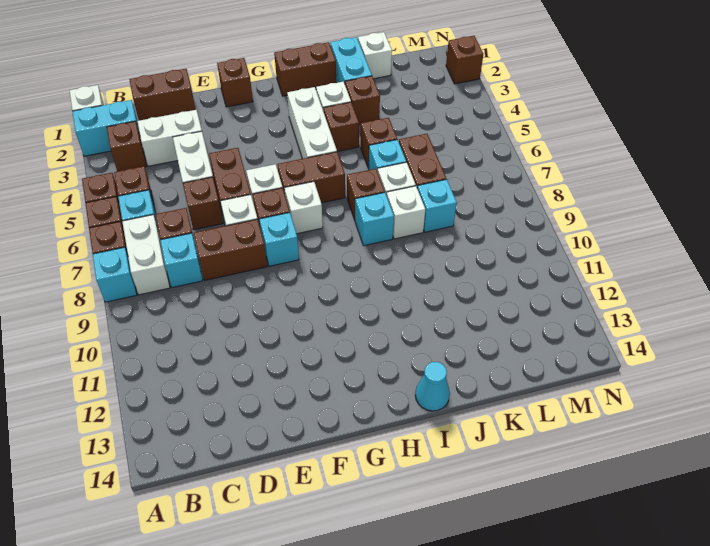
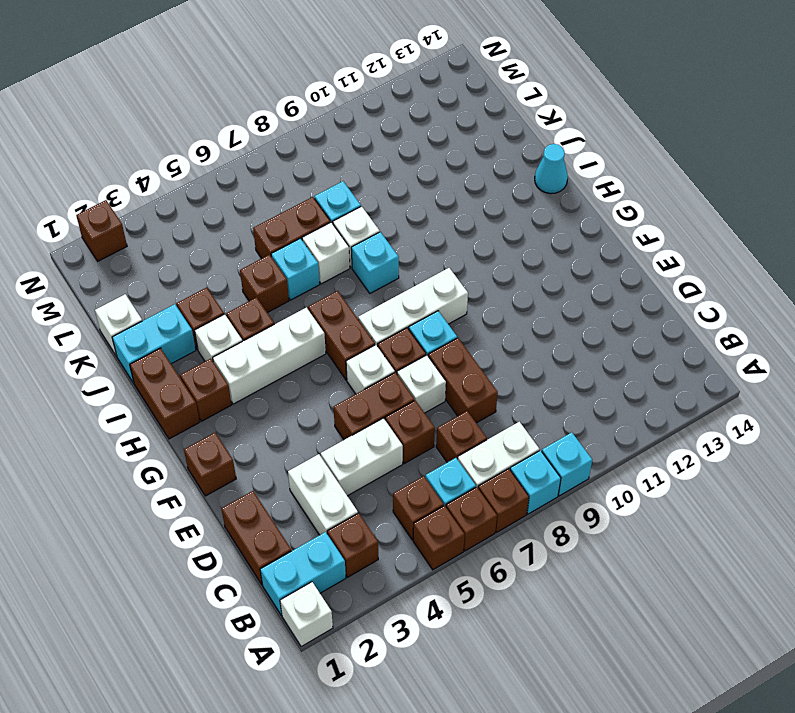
cyan 1x2 brick [72,100,140,156] -> cyan 1x2 brick turned to [260,532,346,616]
cyan 1x1 brick [160,233,203,288] -> cyan 1x1 brick moved to [542,432,592,496]
white 1x1 brick [284,181,323,234] -> white 1x3 brick [358,268,468,346]
brown 1x1 brick [347,169,385,220] -> brown 1x1 brick moved to [180,359,232,421]

